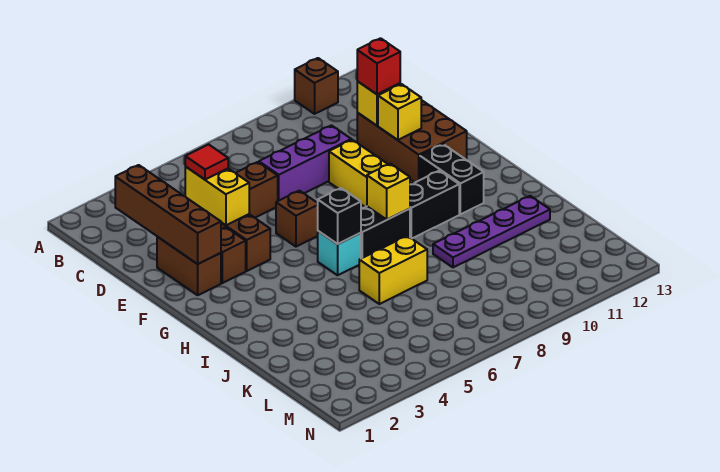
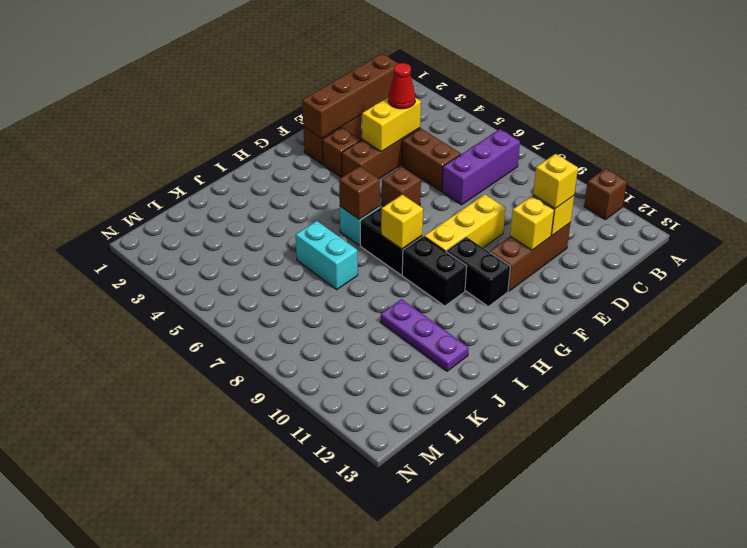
red 1x1 tile [185,144,228,180] -> red 1x1 cone [388,63,415,109]
purple 1x3 brick [259,125,351,201] -> purple 1x3 brick turned to [442,129,520,205]
brown 2x3 brick [357,100,467,183] -> brown 1x3 brick [490,223,570,291]
red 1x1 brick [357,38,400,94] -> yellow 1x1 brick [533,154,578,209]
black 1x2 brick [420,144,484,214] -> black 1x2 brick turned to [446,237,510,306]
black 1x1 brick [318,188,361,244] -> brown 1x1 brick [339,166,380,219]
yellow 1x2 brick [359,236,427,304] -> cyan 1x2 brick [296,221,358,289]
purple 1x4 plate [433,196,550,267] -> purple 1x3 plate [380,299,469,371]

